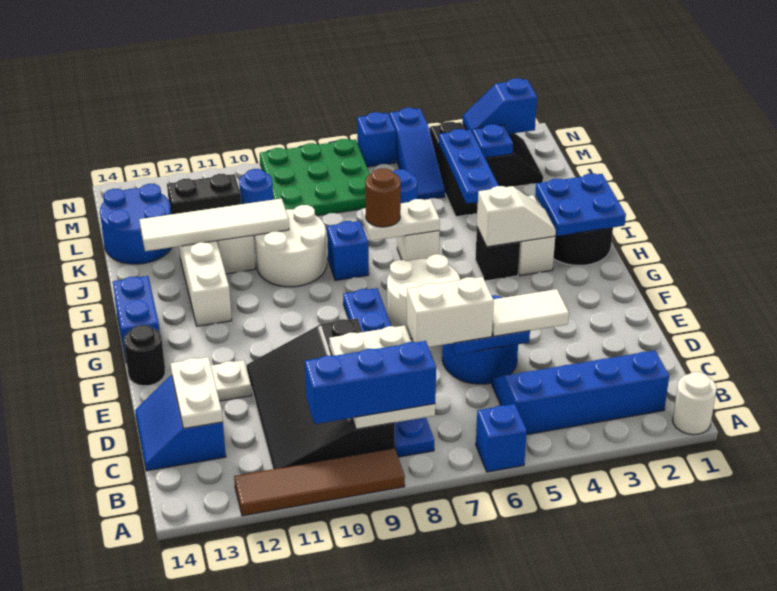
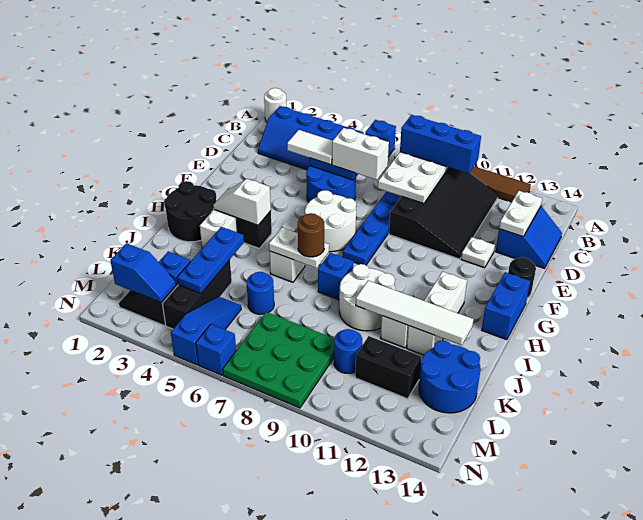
blue 2x2 plate [535,173,626,236] -> none

